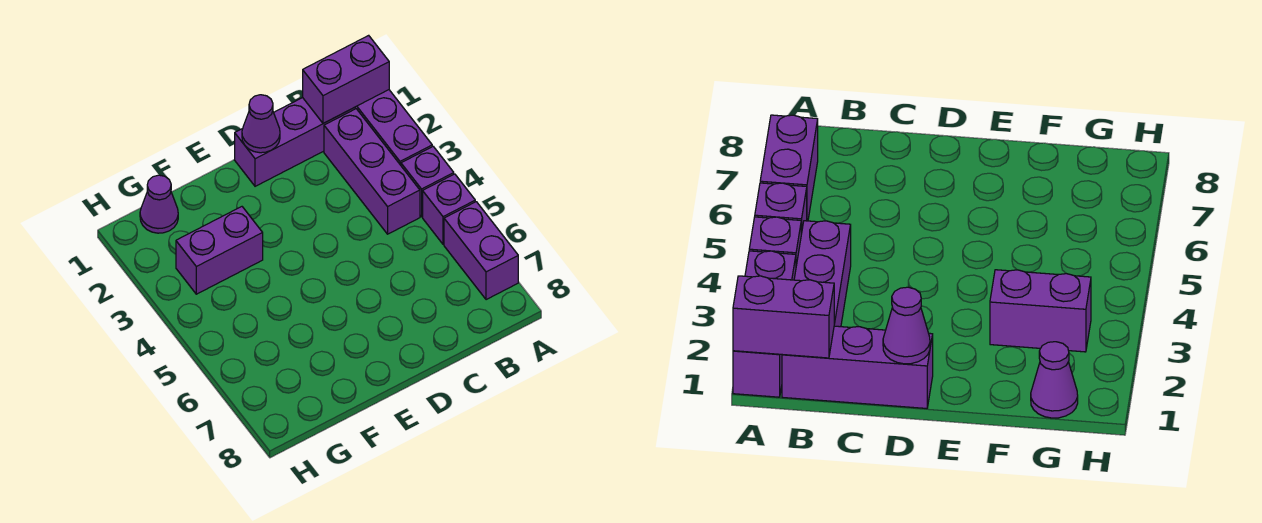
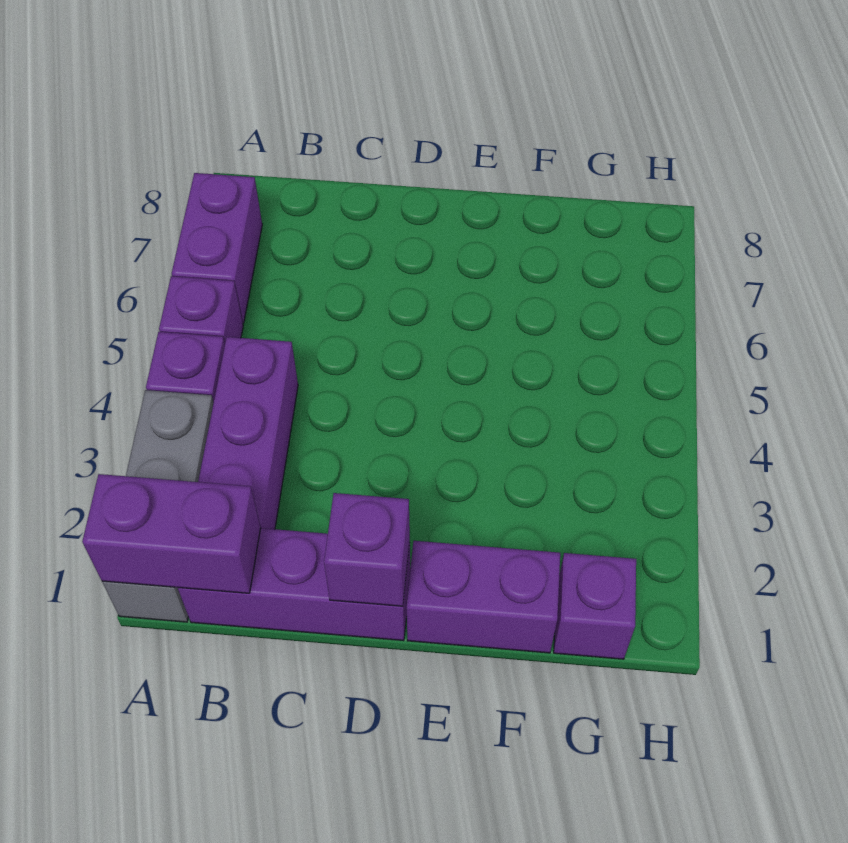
purple 1x3 brick [355,90,432,165] -> grey 1x3 brick [102,390,214,622]
purple 1x1 cone [242,95,280,153] -> purple 1x1 brick [324,493,410,606]
purple 1x2 brick [176,207,263,294] -> purple 1x2 brick moved to [407,541,560,653]
purple 1x1 cone [140,175,178,233] -> purple 1x1 brick [554,553,636,659]

